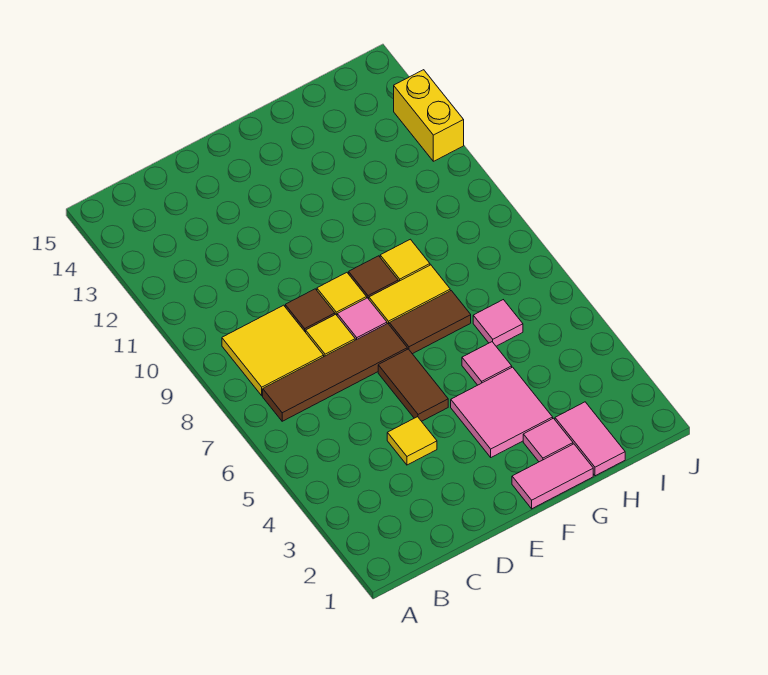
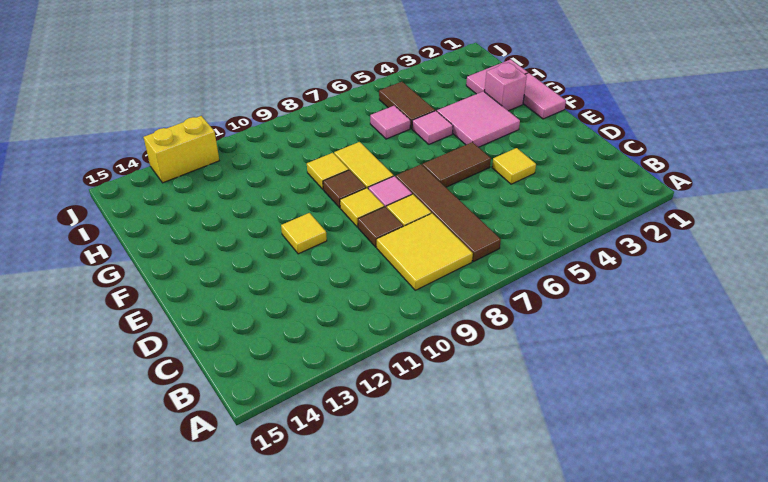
none -> yellow 1x1 tile [281,213,327,254]
brown 1x2 tile [389,291,471,354] -> brown 1x2 tile moved to [379,82,435,129]
pink 1x1 tile [523,418,573,462] -> pink 1x1 brick [485,62,527,111]

